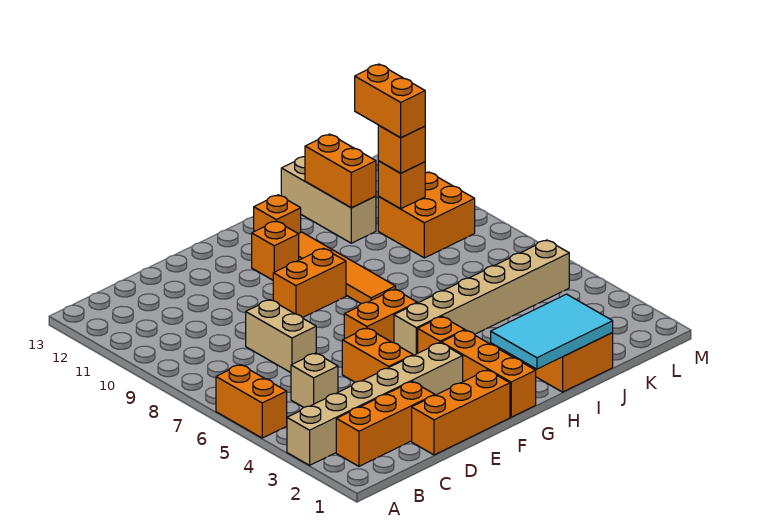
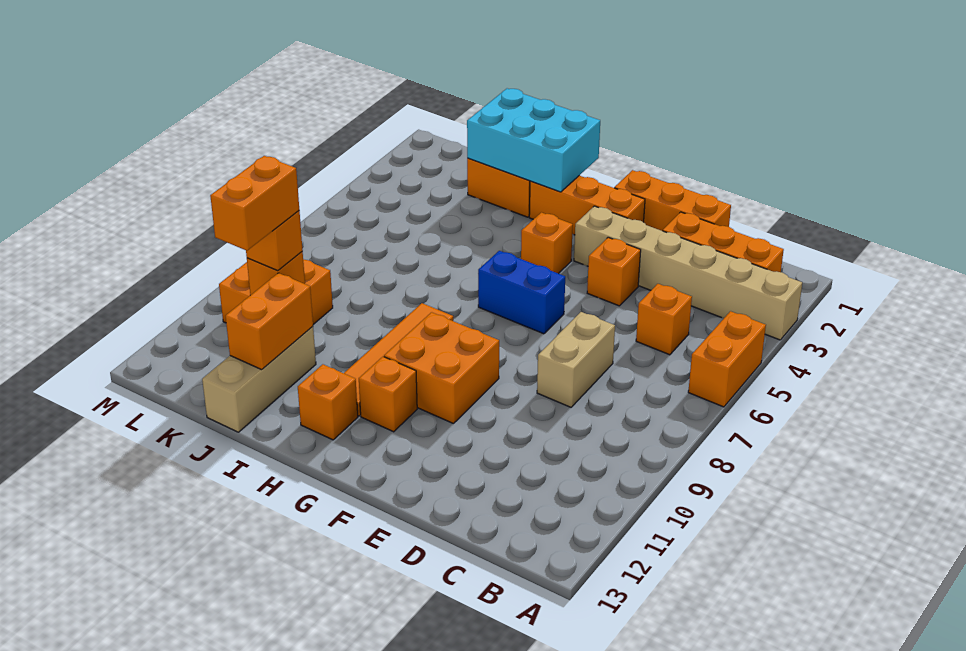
tan 1x1 brick [291,353,338,407] -> orange 1x1 brick [636,284,692,355]
orange 1x2 brick [342,328,413,382] -> orange 1x1 brick [587,237,641,306]
orange 1x2 brick [344,289,417,343] -> blue 1x2 brick [478,251,565,334]
orange 1x2 brick [273,248,346,318] -> orange 2x2 brick [384,312,499,424]
orange 1x3 brick [441,330,536,417] -> orange 1x3 brick turned to [529,176,645,235]
tan 1x6 brick [394,240,569,356] -> none
cyan 2x3 tile [491,294,613,369] -> cyan 2x3 brick [467,88,600,192]

